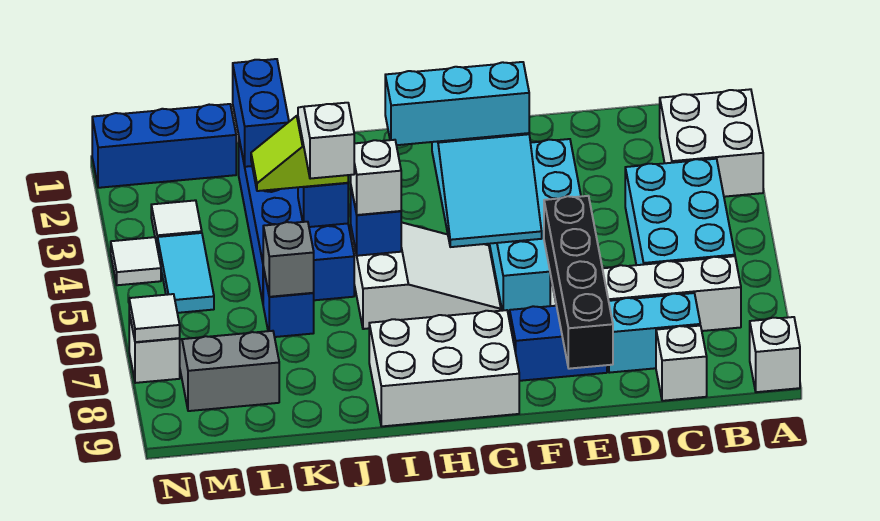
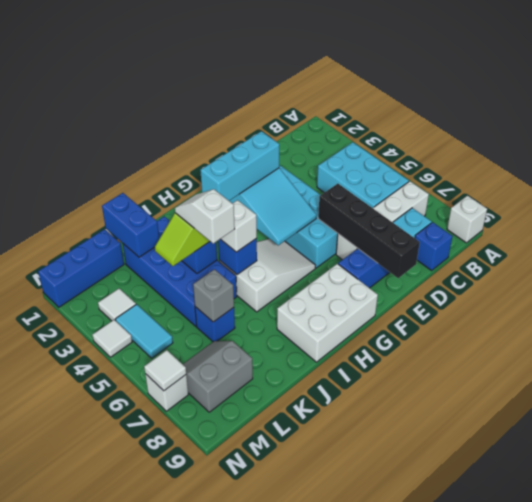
white 2x2 brick [660,89,763,197] -> none
white 1x1 brick [656,326,707,401] -> blue 1x1 brick [415,222,452,271]

